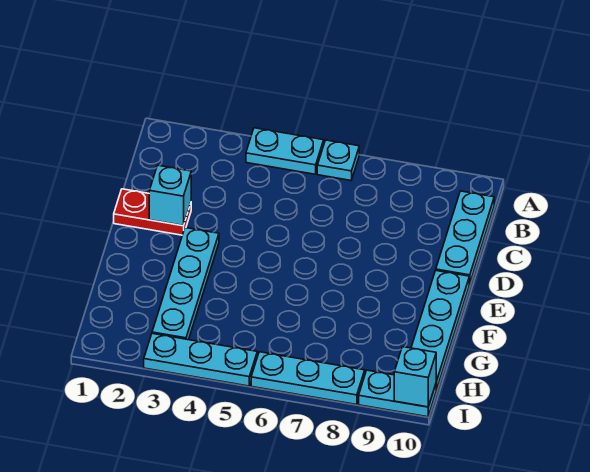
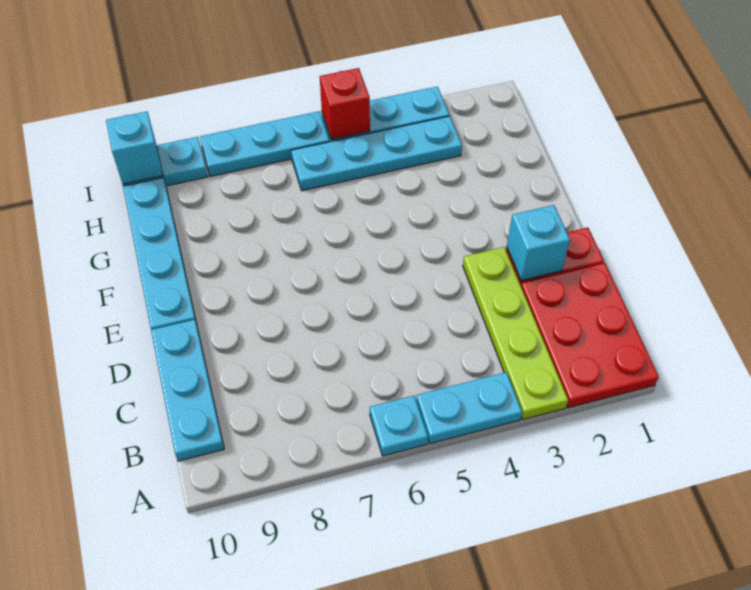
none -> red 2x3 plate [521,263,659,408]
none -> lime 1x4 plate [463,247,568,420]
cyan 1x4 plate [152,228,219,340] -> cyan 1x4 plate turned to [291,116,462,191]
none -> red 1x1 brick [320,68,370,139]

